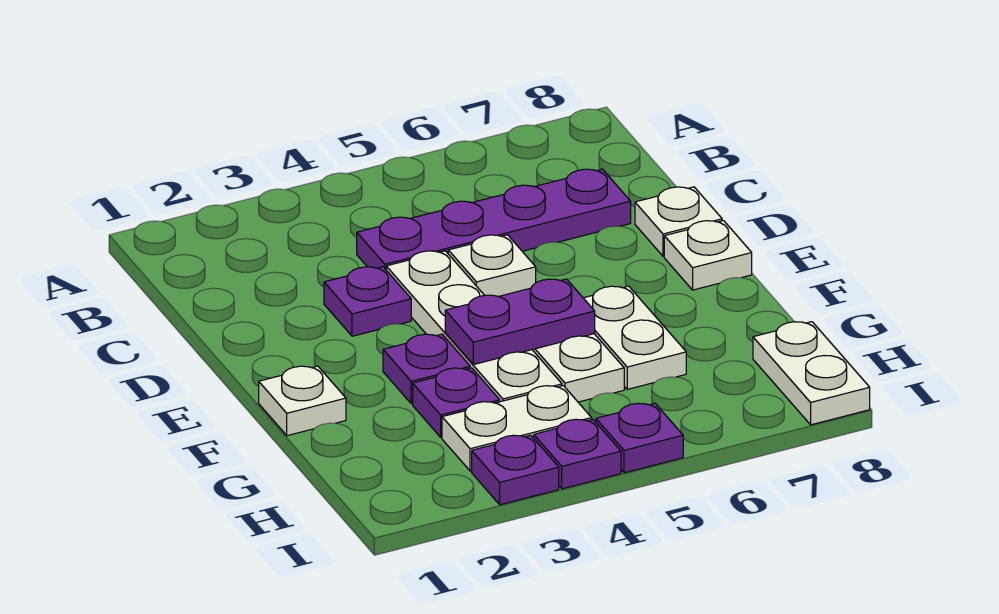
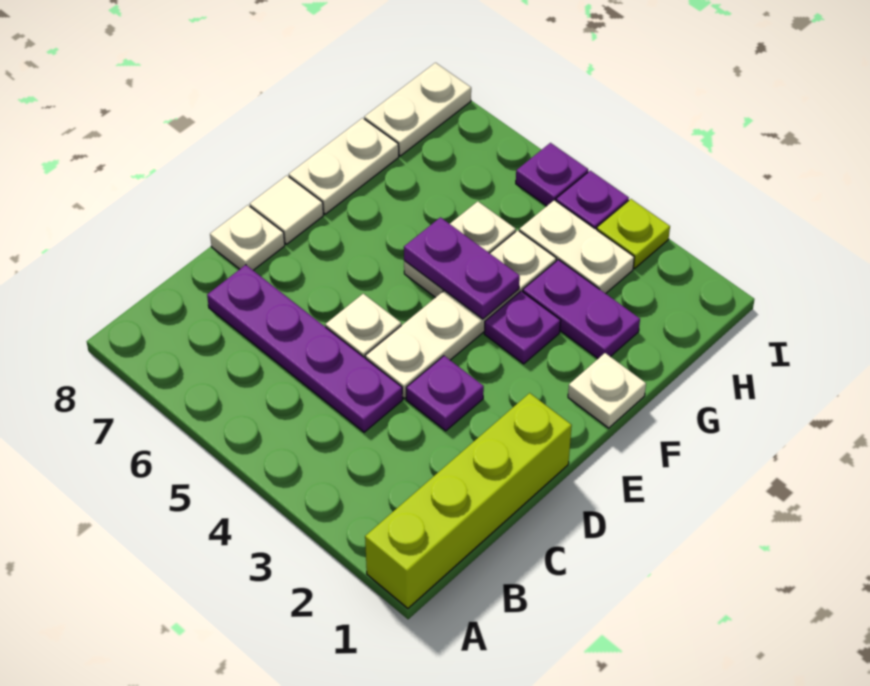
none -> lime 1x4 brick [365,393,572,608]
white 1x1 plate [664,221,752,290] -> white 1x1 tile [250,176,324,244]
white 1x2 plate [584,286,686,389] -> white 1x2 plate moved to [289,118,399,214]
purple 1x1 plate [413,368,500,437] -> purple 1x2 plate [523,260,640,358]
purple 1x1 plate [472,435,559,505] -> lime 1x1 plate [597,199,670,268]

